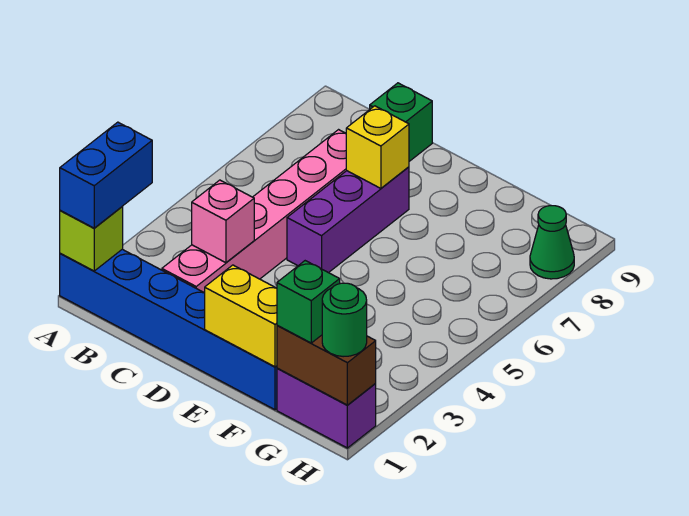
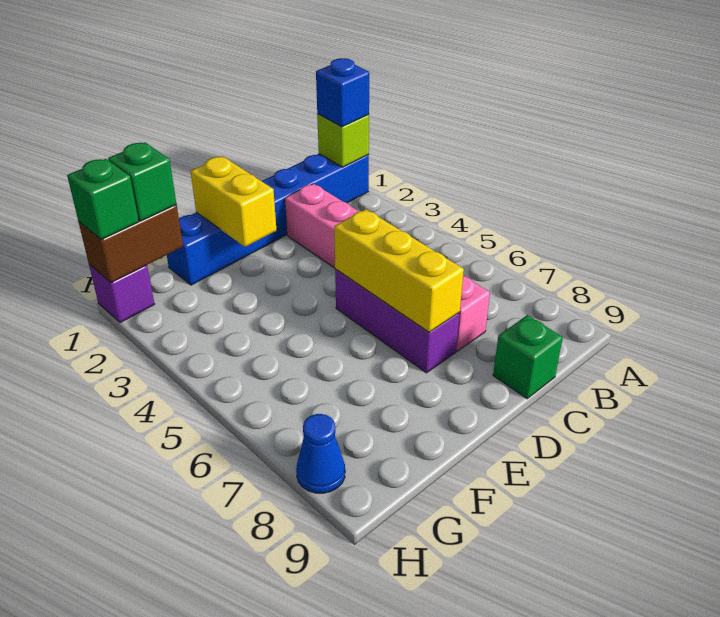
blue 1x2 brick [60,122,152,228] -> blue 1x1 brick [316,58,369,127]
pink 1x1 brick [192,180,254,263] -> none
yellow 1x1 brick [346,106,409,188] -> yellow 1x3 brick [334,209,464,332]
yellow 1x2 brick [205,265,277,367] -> yellow 1x2 brick turned to [190,156,276,247]
purple 1x2 brick [277,368,376,448] -> purple 1x1 brick [89,264,154,323]
green 1x1 round brick [322,283,367,357] -> green 1x1 brick [67,159,139,239]
green 1x1 cone [530,206,574,279] -> blue 1x1 cone [296,414,345,493]

